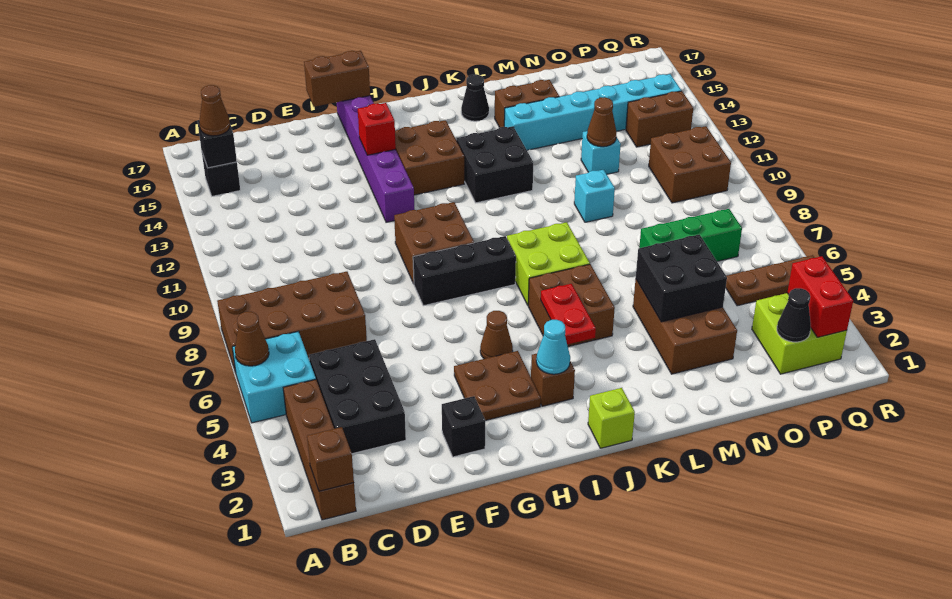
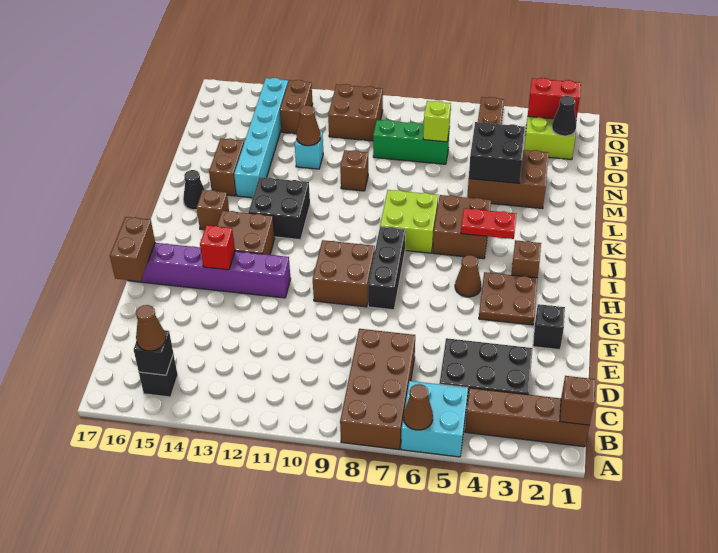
cyan 1x1 cone [536,320,570,374] -> none
lime 1x1 brick [588,388,635,448] -> lime 1x1 brick moved to [423,101,451,142]
none -> brown 1x1 brick [197,190,229,230]
cyan 1x1 brick [574,170,615,222] -> brown 1x1 brick [340,150,368,191]
green 1x3 brick [639,209,742,261] -> green 1x3 brick turned to [373,120,450,164]

